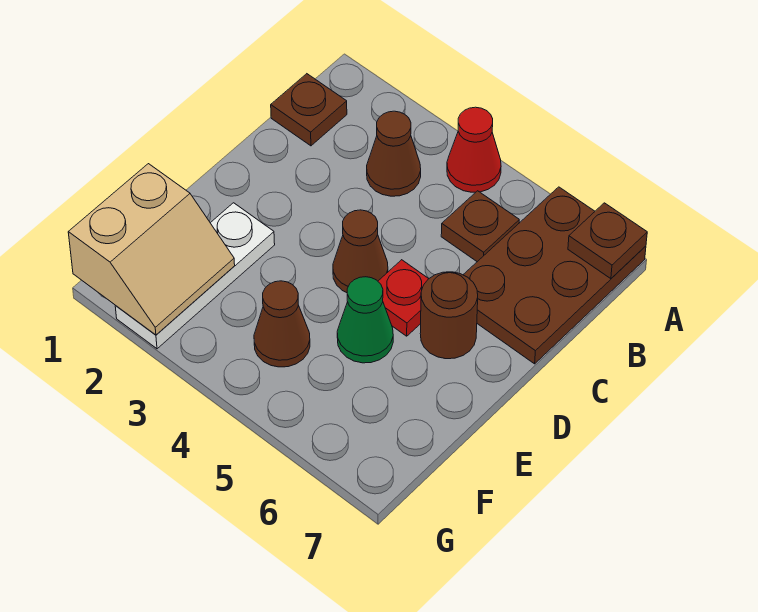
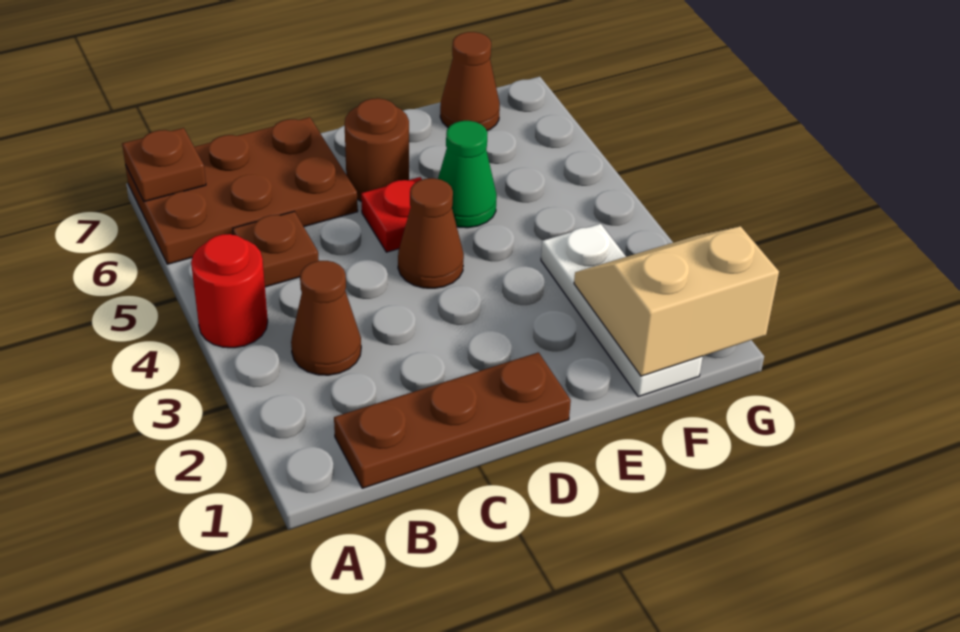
red 1x1 cone [447,107,501,192] -> red 1x1 round brick [191,234,268,348]
brown 1x1 plate [271,74,347,146] -> brown 1x3 plate [334,352,571,488]
white 1x3 plate [115,203,275,349] -> white 1x3 plate turned to [541,224,703,397]
brown 1x1 cone [254,281,310,367] -> brown 1x1 cone moved to [440,32,500,131]

